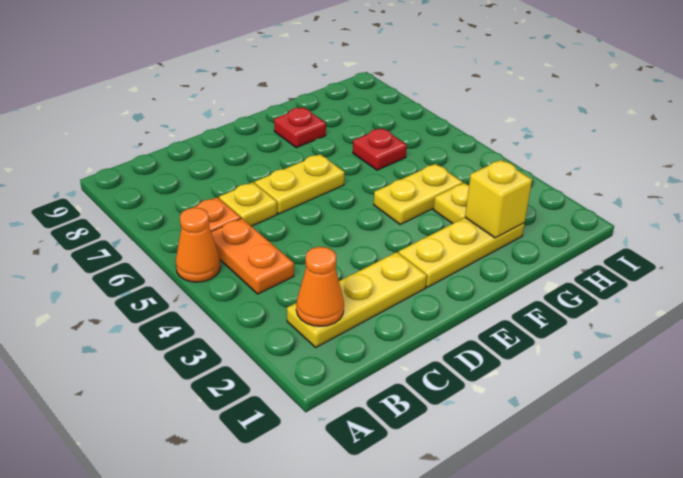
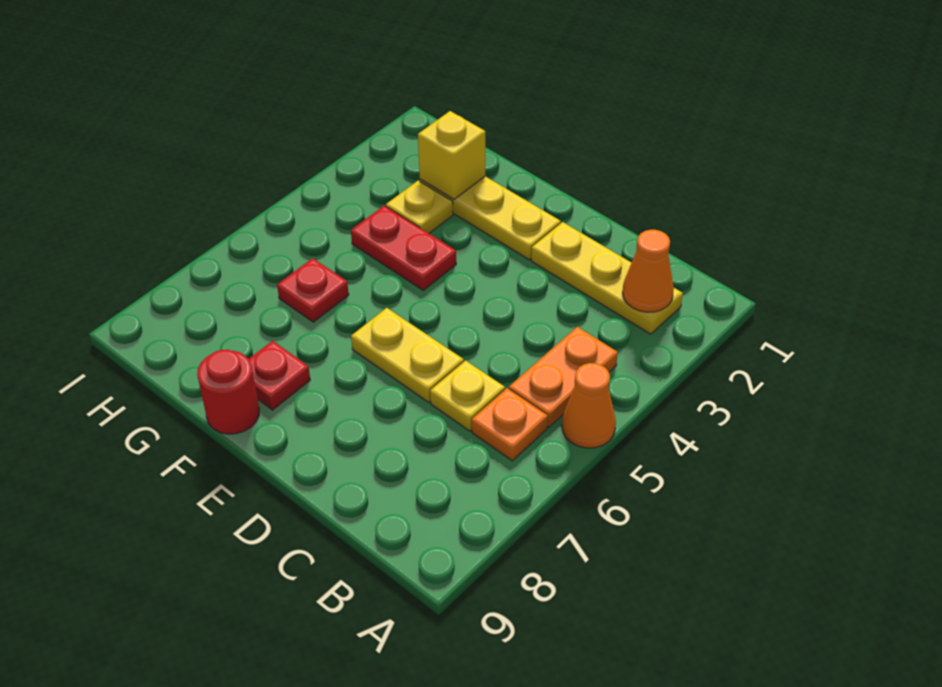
yellow 1x2 plate [374,164,463,224] -> red 1x2 plate [351,206,456,290]
none -> red 1x1 round brick [197,350,259,434]

